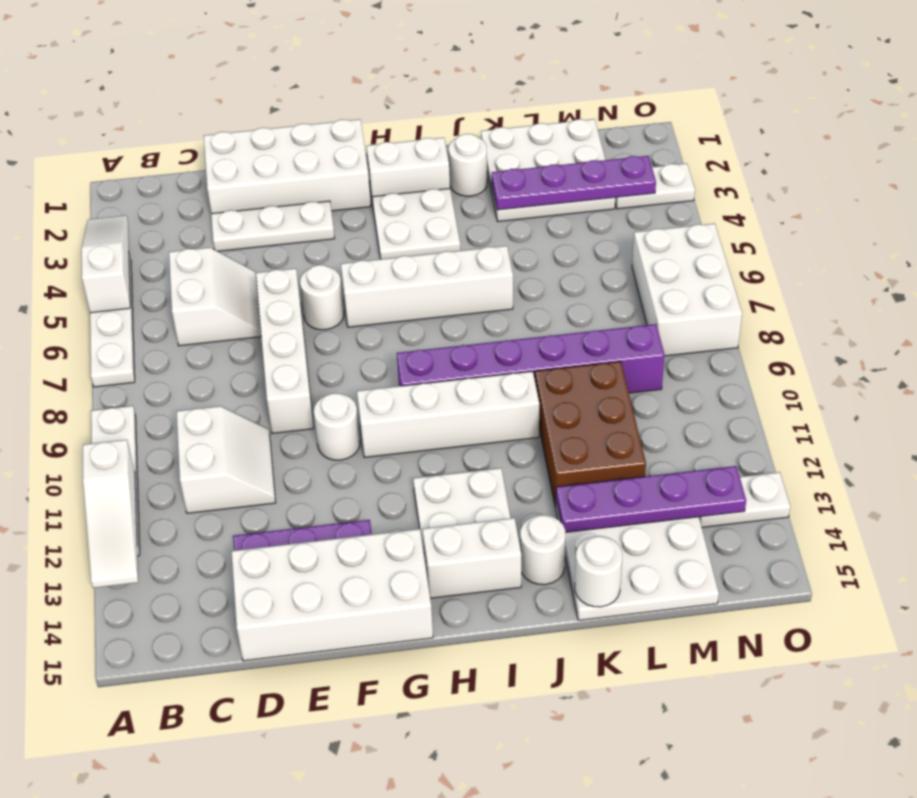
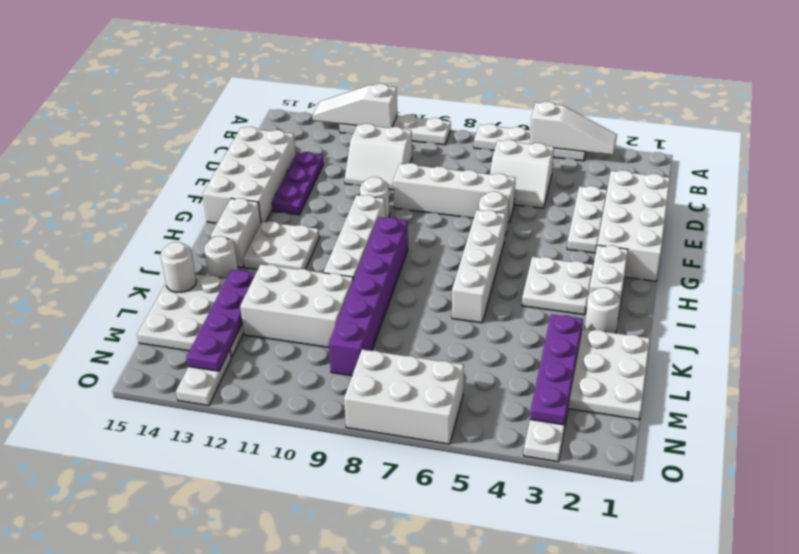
brown 2x3 brick [535,361,646,507] -> white 2x3 brick [240,264,353,347]

